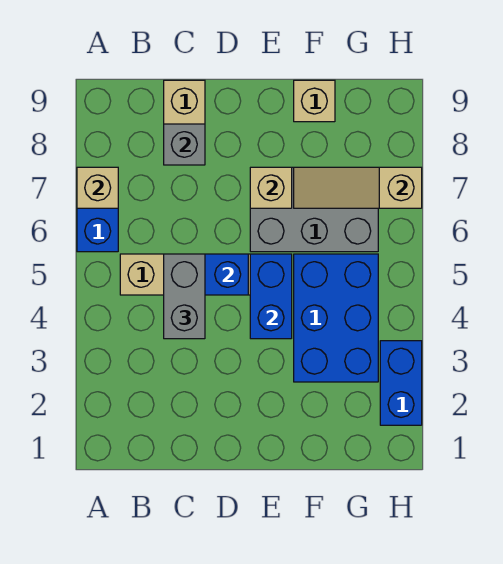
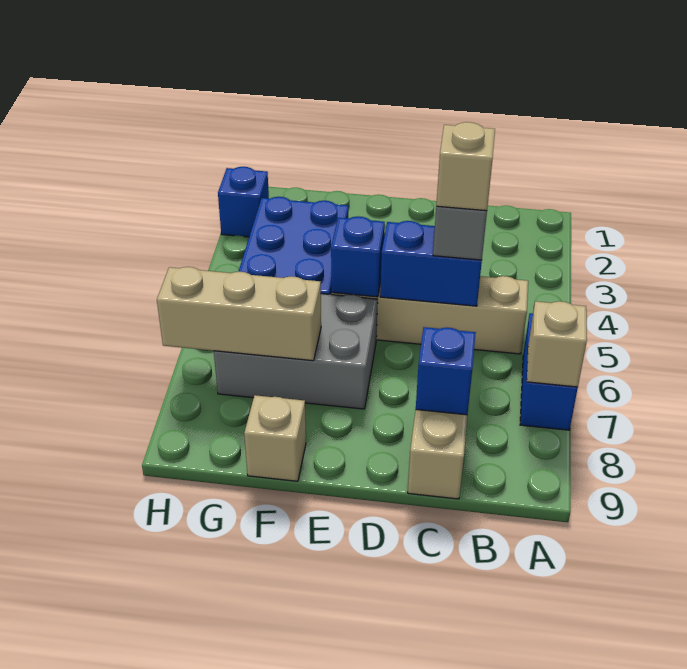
grey 1x1 brick [164,124,205,165] -> blue 1x1 brick [416,327,476,415]
blue 1x2 brick [250,254,292,339] -> blue 1x1 brick [331,216,385,297]
tan 1x1 brick [250,167,292,208] -> tan 1x1 brick moved to [436,122,495,211]
tan 1x3 slope [294,167,422,208] -> tan 1x3 brick [157,267,321,361]
blue 1x2 brick [380,341,422,425] -> blue 1x1 brick [218,167,269,237]

